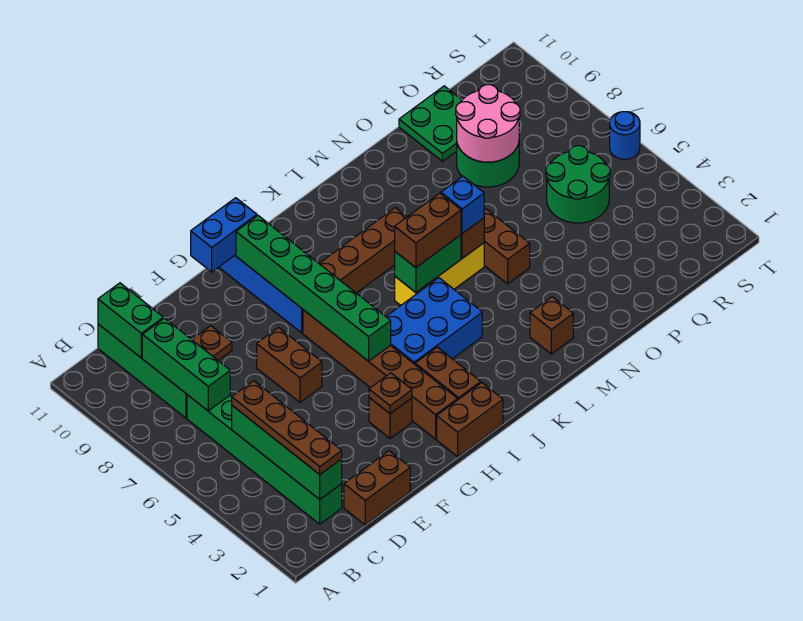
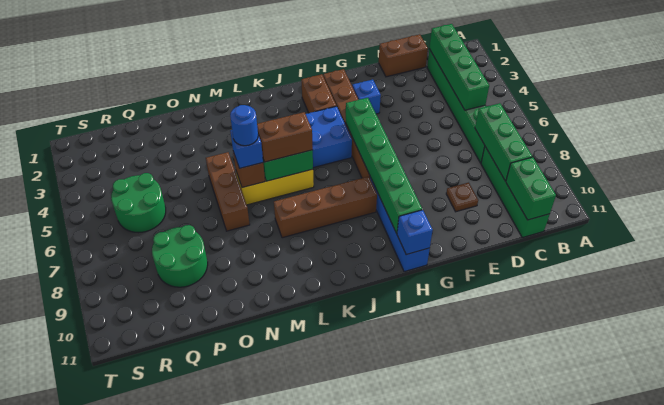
brown 1x4 plate [232,381,342,475] -> none
brown 1x2 brick [257,327,322,402] -> none
brown 1x1 brick [369,398,412,438] -> blue 1x1 brick [352,80,381,114]
brown 1x1 plate [369,373,412,414] -> none
blue 1x2 brick [191,198,257,272] -> blue 1x1 brick [397,210,433,255]
brown 1x2 brick [437,383,503,457] -> none
brown 1x1 brick [530,297,573,354] -> none
pink 2x2 round brick [456,85,520,162] -> none
green 2x2 plate [399,86,462,161] -> none
blue 1x1 round brick [610,112,640,159] -> blue 1x1 round brick moved to [230,105,258,146]

